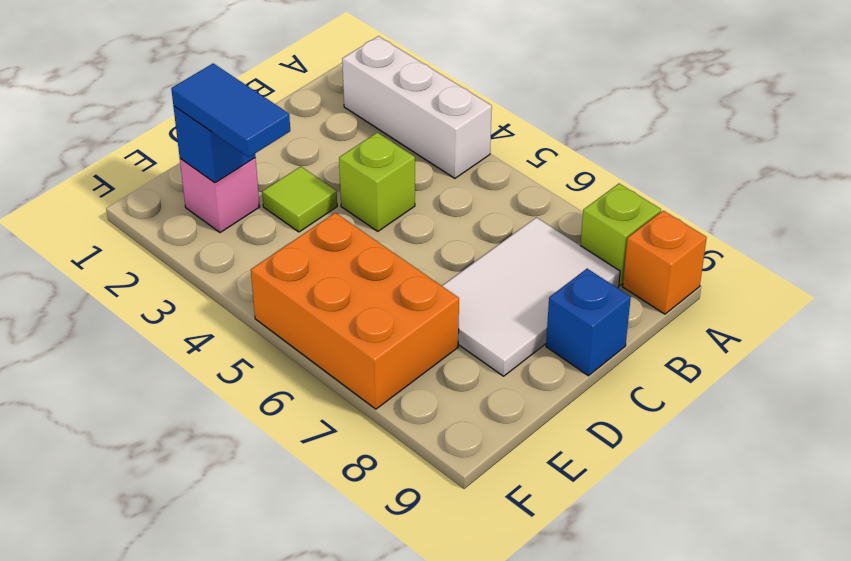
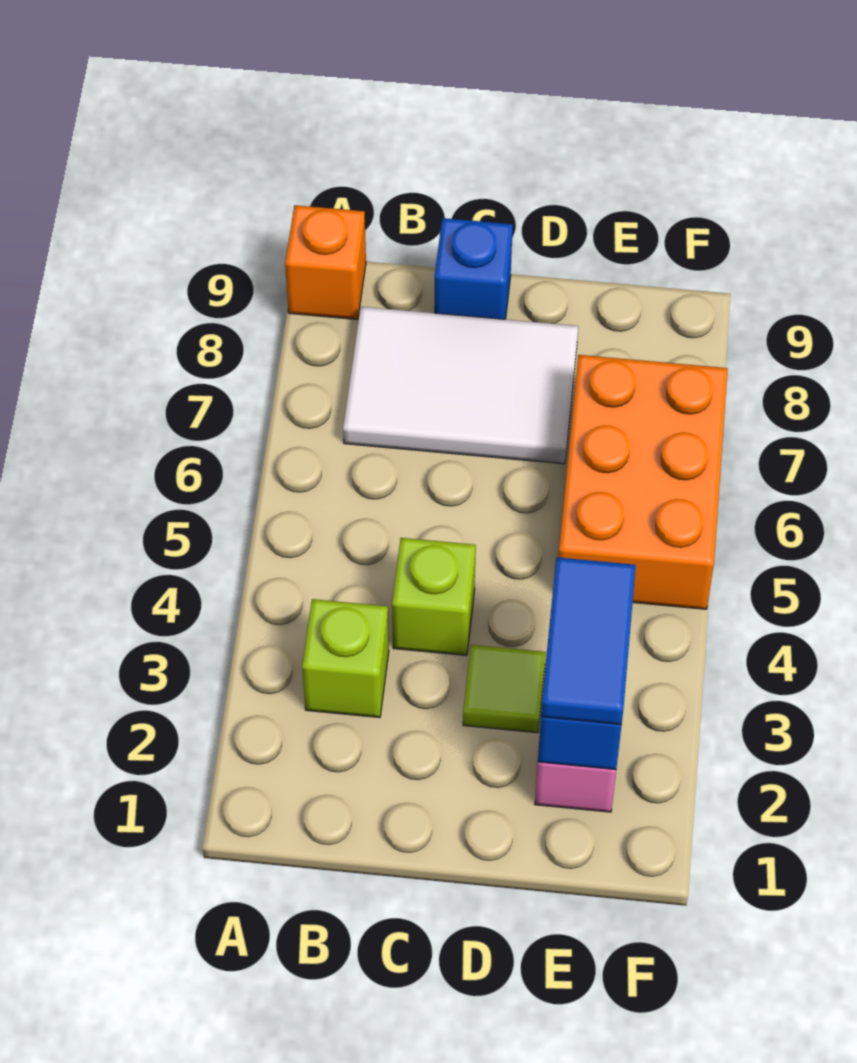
white 1x3 brick [342,36,492,178] -> none
lime 1x1 brick [580,184,661,285] -> lime 1x1 brick moved to [302,599,389,718]

